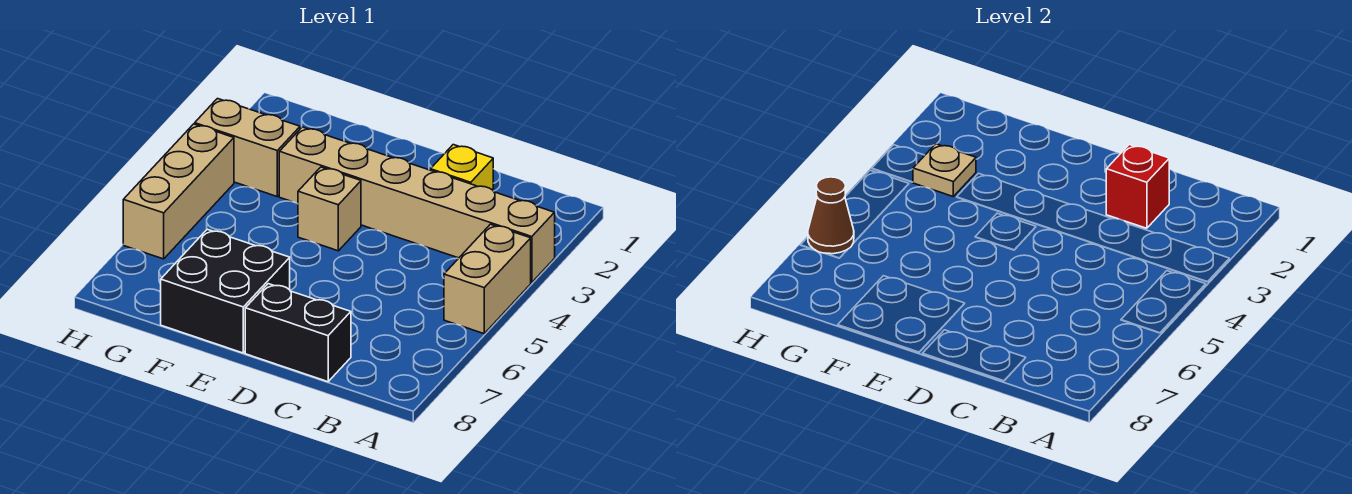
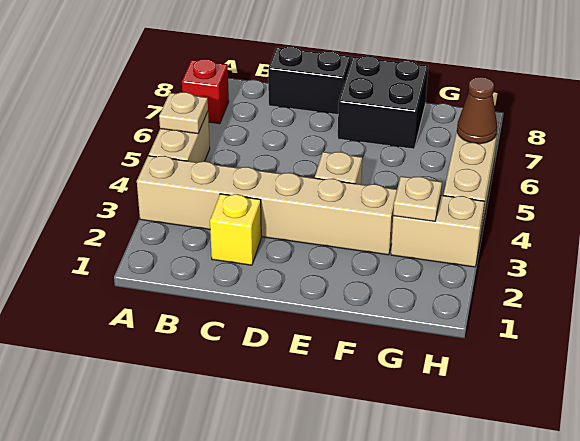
none -> tan 1x1 plate [159,92,208,134]
red 1x1 brick [1106,145,1169,228] -> red 1x1 brick moved to [182,59,229,124]

